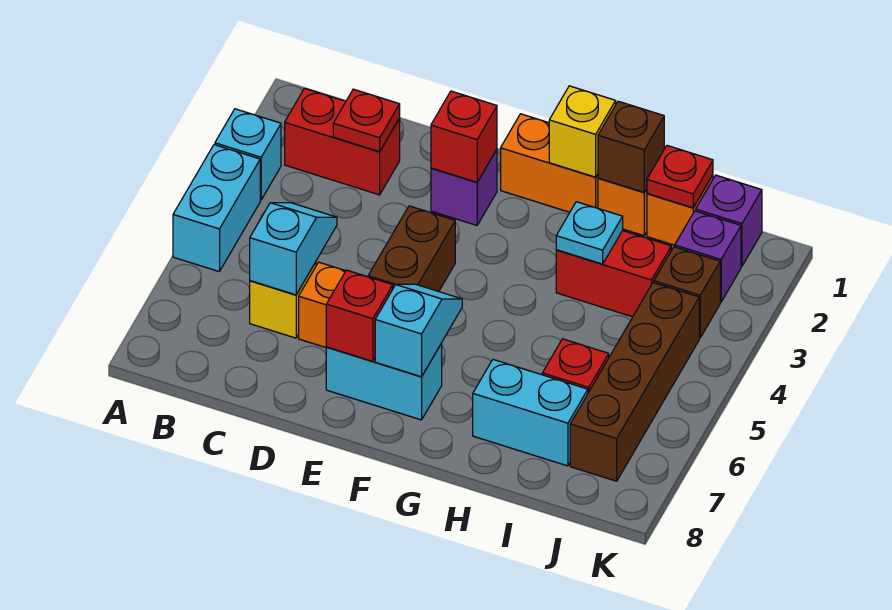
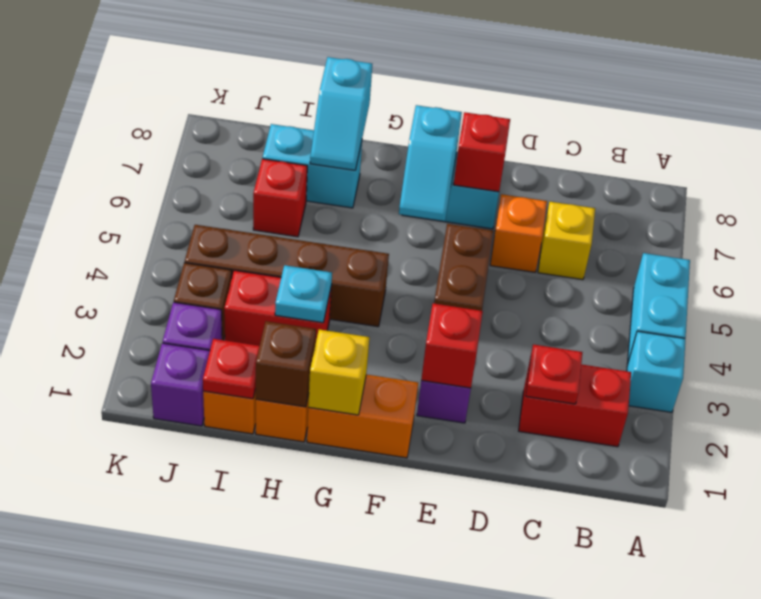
cyan 1x2 slope [250,203,337,295] -> cyan 1x2 slope moved to [310,57,372,170]
brown 1x4 brick [570,283,699,481] -> brown 1x4 brick turned to [185,225,389,327]

